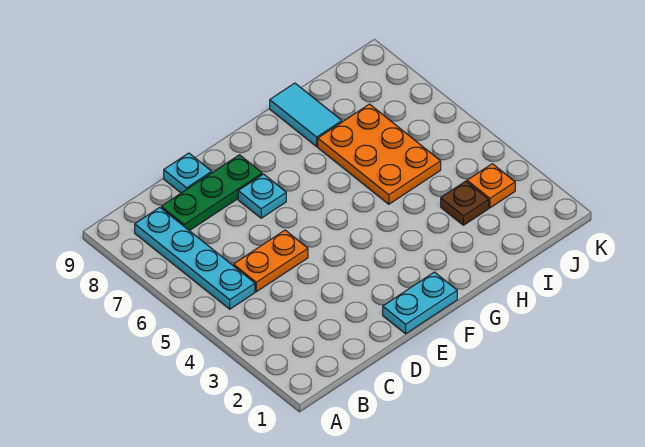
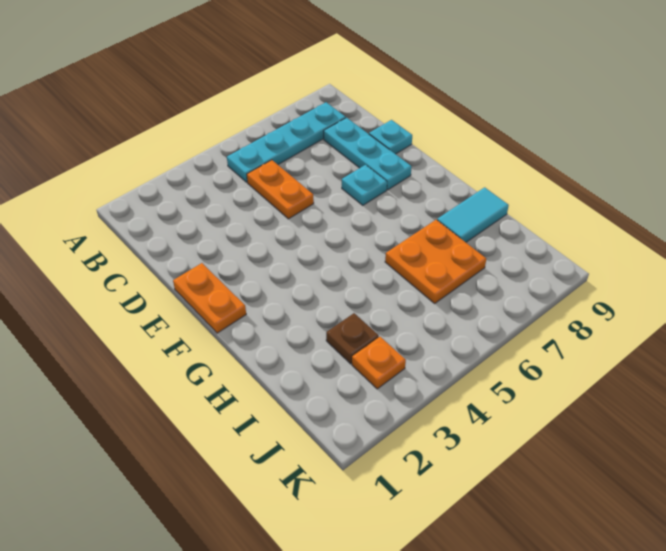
green 1x3 plate [161,155,262,231] -> cyan 1x3 plate [324,118,412,190]
cyan 1x2 plate [383,272,457,334] -> orange 1x2 plate [173,263,246,333]
orange 2x3 plate [318,104,441,204] -> orange 2x2 plate [385,220,486,303]

